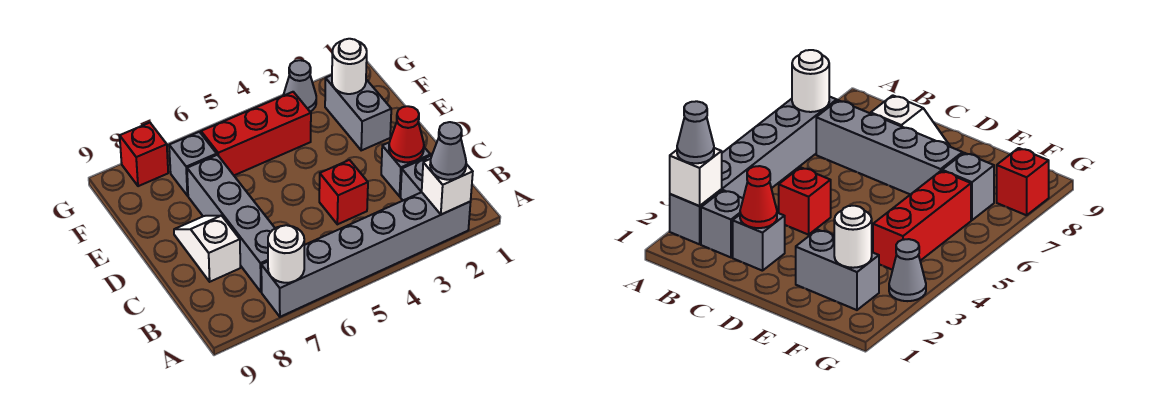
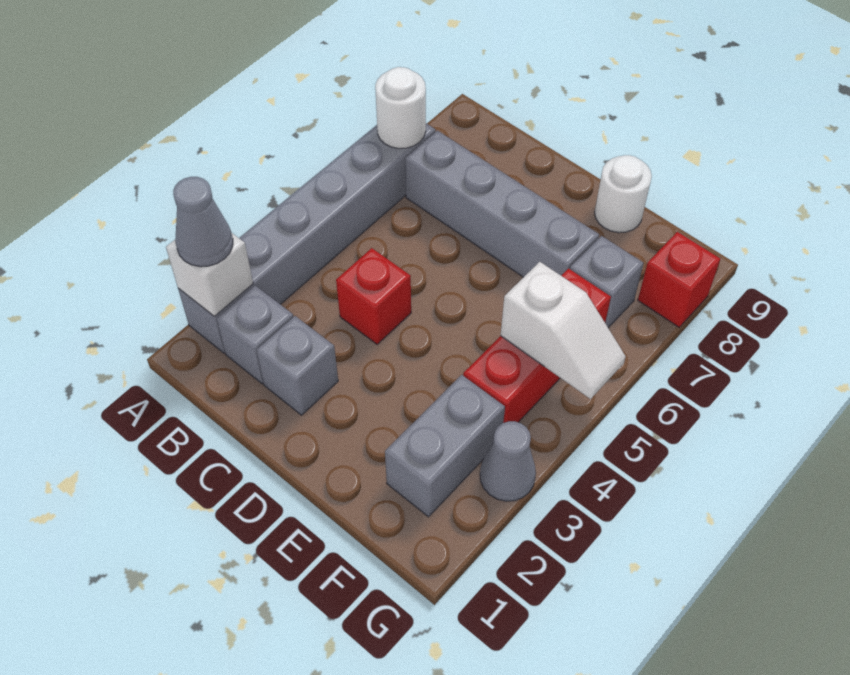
red 1x1 cone [389,106,424,162] -> none
white 1x2 slope [174,216,240,282] -> white 1x2 slope moved to [501,262,626,399]
grey 1x2 brick [325,75,391,150] -> grey 1x2 brick turned to [385,375,505,517]
white 1x1 round brick [332,39,367,94] -> white 1x1 round brick moved to [595,155,652,233]

